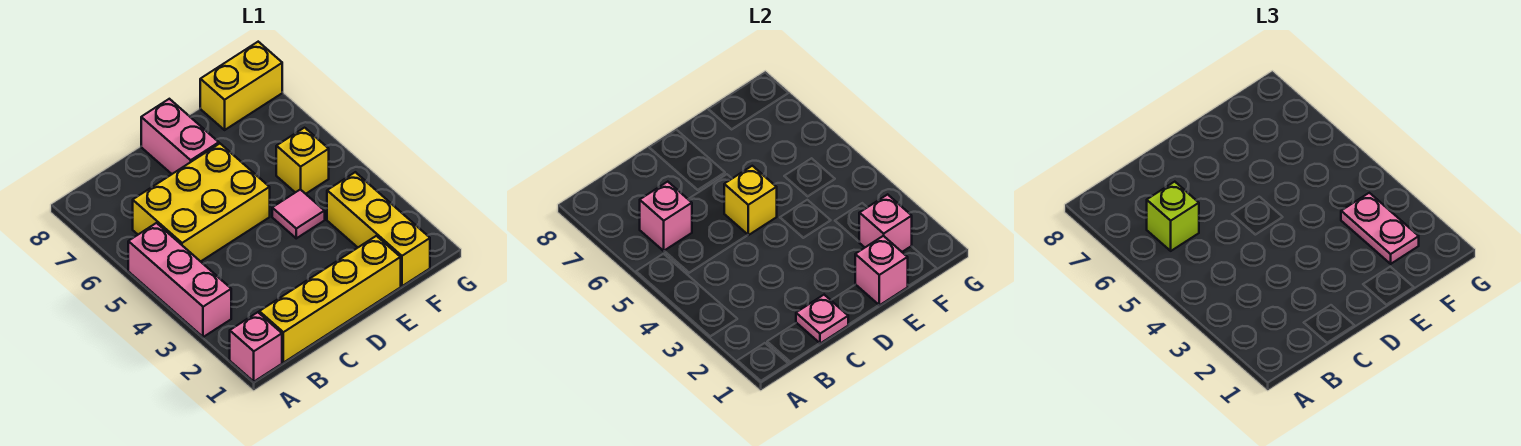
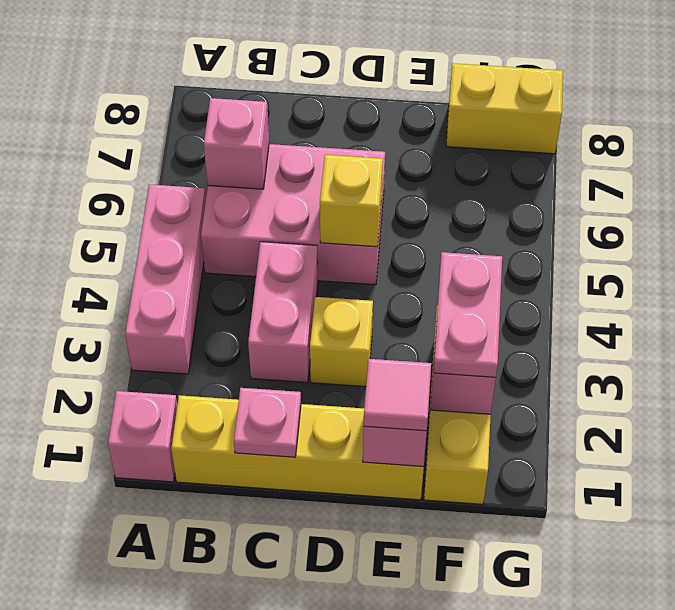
yellow 2x3 brick [133,144,270,262] -> pink 2x3 brick [201,144,385,285]
lime 1x1 brick [1147,182,1199,251] -> none
pink 1x2 brick [141,99,219,174] -> pink 1x2 brick moved to [248,242,318,383]
pink 1x1 tile [272,189,325,238] -> pink 1x1 tile moved to [364,359,431,431]
yellow 1x1 brick [276,128,329,194] -> yellow 1x1 brick moved to [310,297,373,387]

